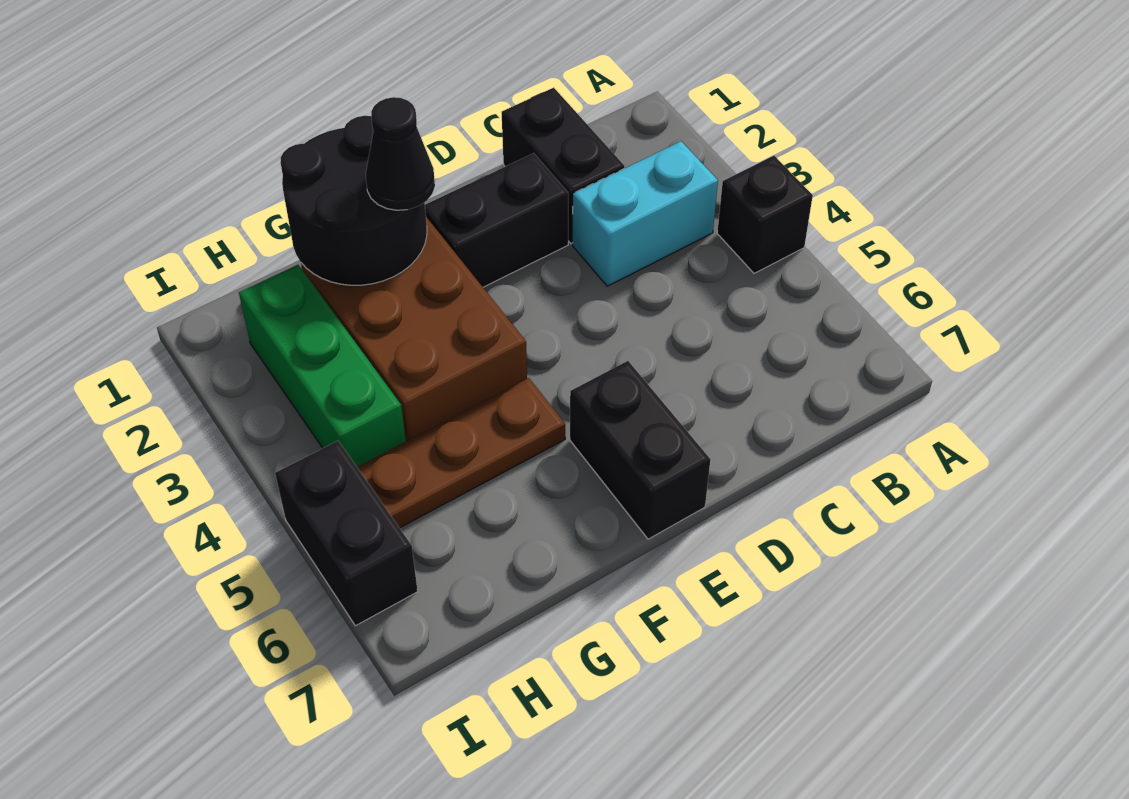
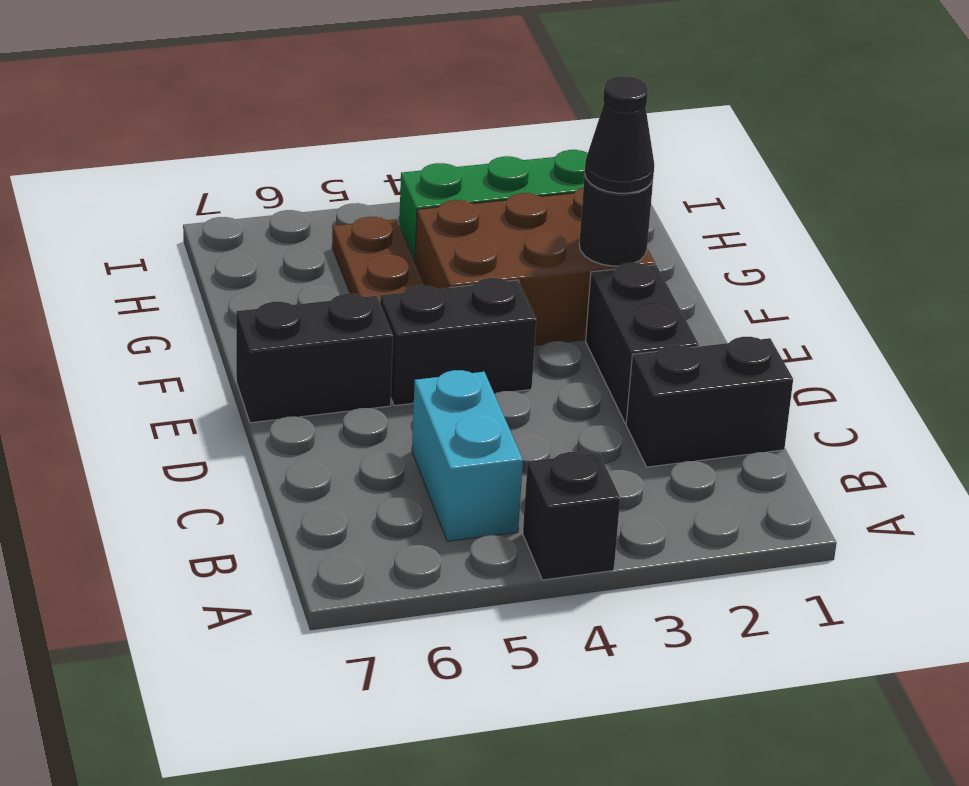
cyan 1x2 brick [573,141,718,286] -> cyan 1x2 brick moved to [412,370,523,541]
black 2x2 round brick [280,116,427,285] -> black 1x1 round brick [579,175,653,266]
black 1x2 brick [275,441,418,626] -> black 1x2 brick moved to [380,278,536,406]

